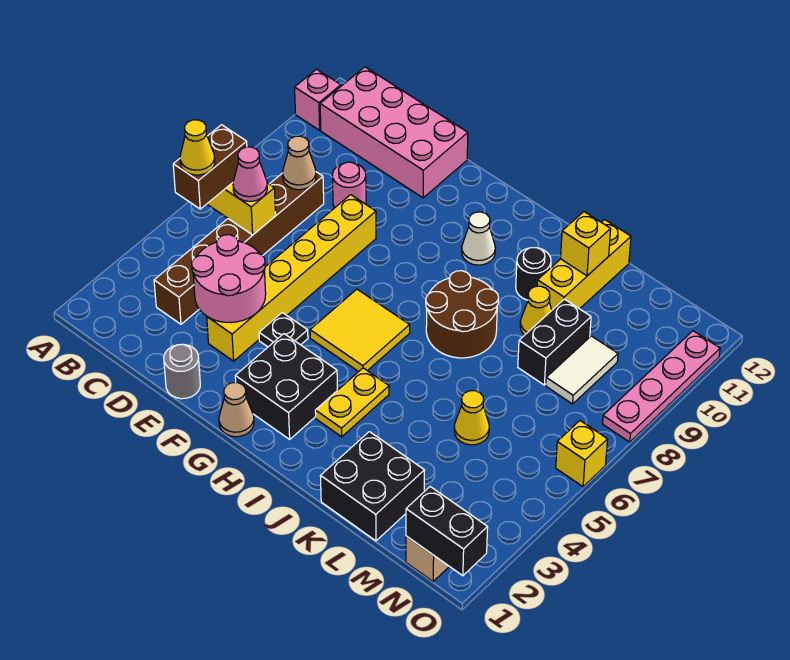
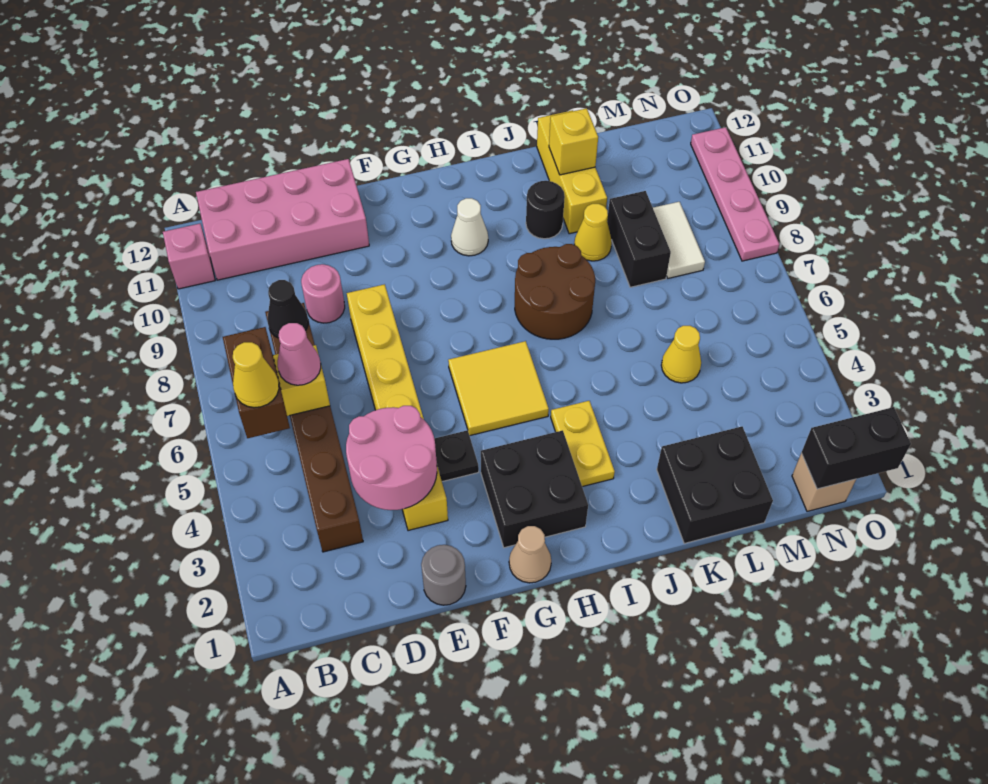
tan 1x1 cone [283,136,316,190] -> black 1x1 cone [268,280,308,338]
yellow 1x1 brick [556,421,607,487] -> none

